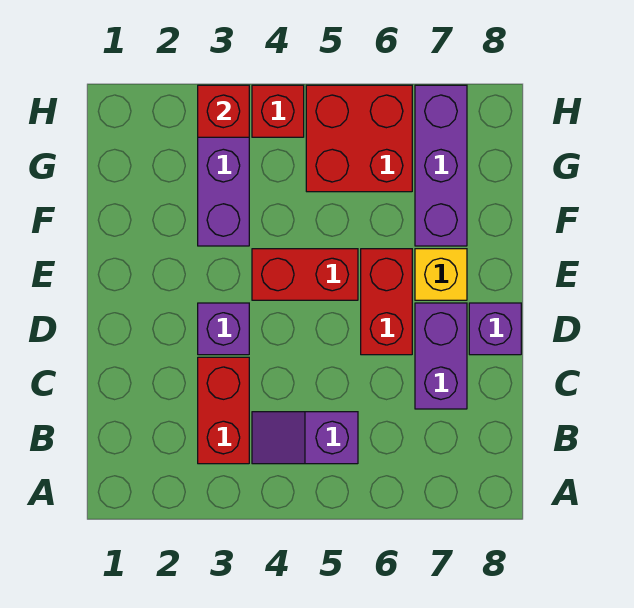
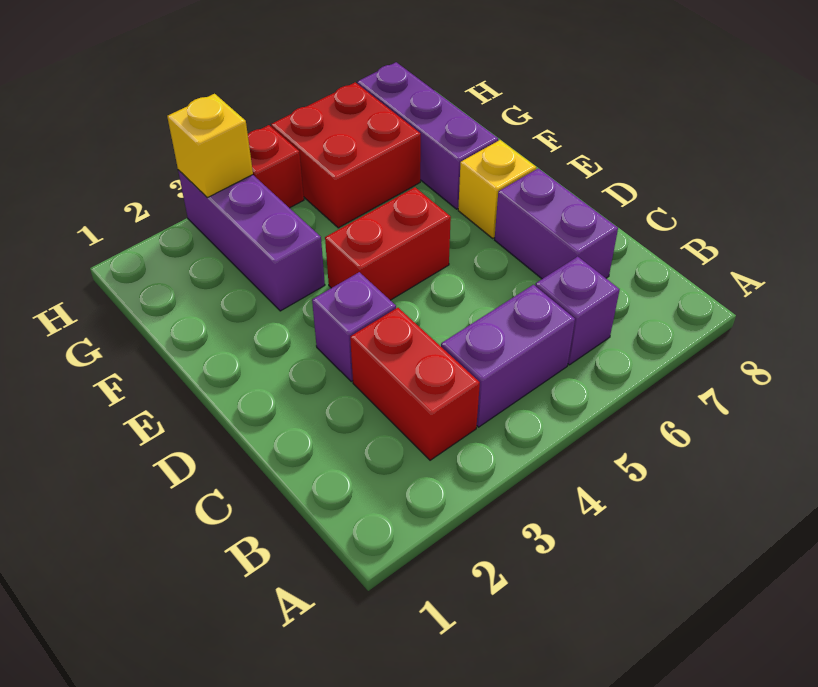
purple 1x2 slope [252,412,358,464] -> purple 1x2 brick [441,285,575,427]
red 1x2 brick [361,249,412,355] -> none
purple 1x1 brick [469,303,521,355] -> purple 1x1 brick moved to [535,256,620,365]
red 1x1 brick [198,85,249,137] -> yellow 1x1 brick [167,94,253,198]

